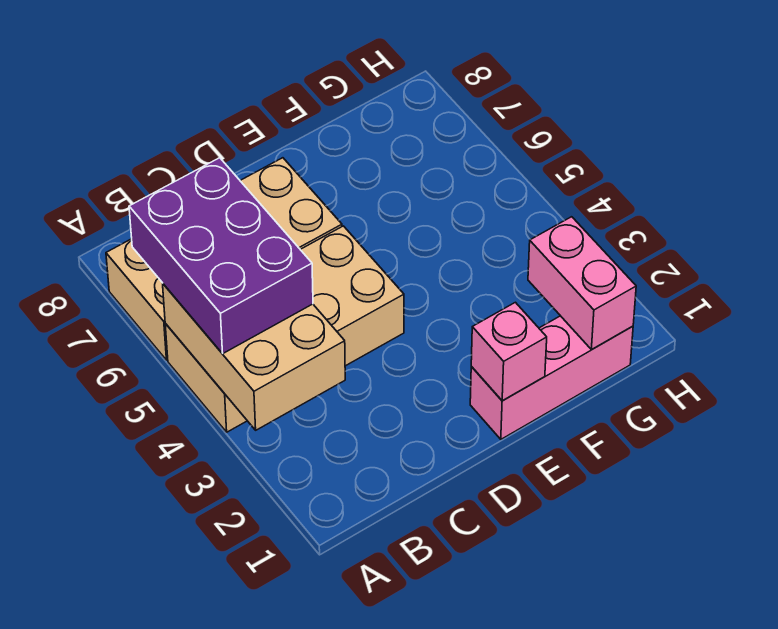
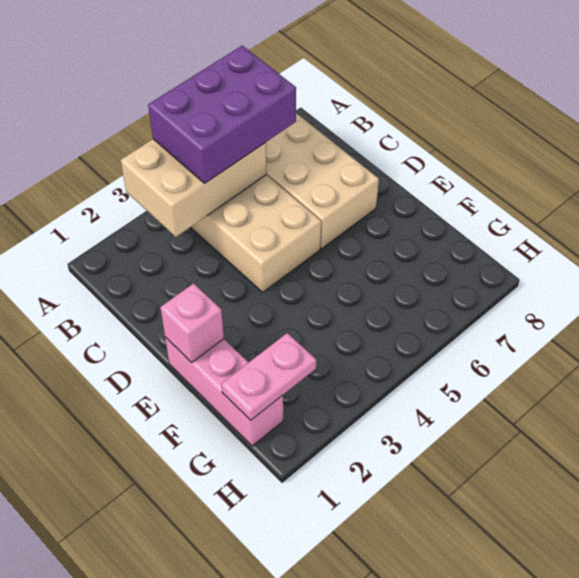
pink 1x2 brick [528,217,636,350] -> pink 1x2 plate [221,333,316,420]

